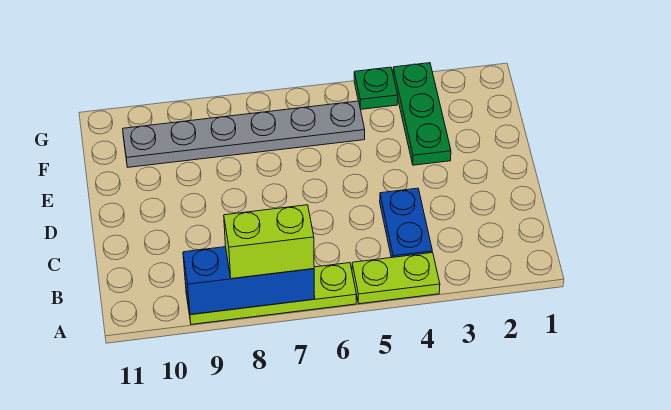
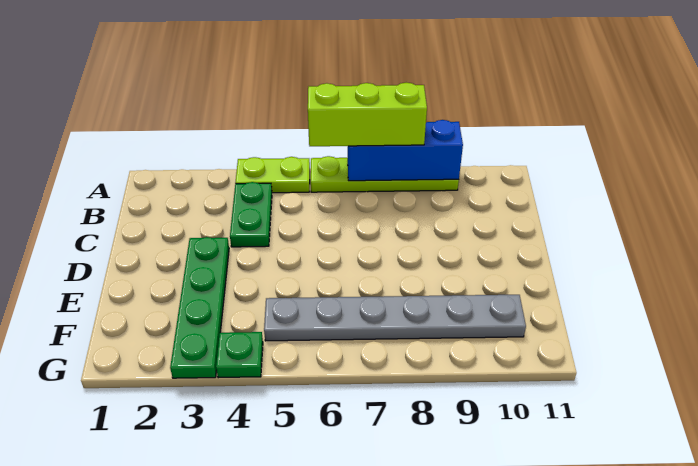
lime 1x2 brick [224,205,314,279] -> lime 1x3 brick [308,83,427,146]
blue 1x2 plate [380,188,432,258] -> green 1x2 plate [230,182,272,247]
green 1x3 plate [393,63,451,165] -> green 1x4 plate [170,237,229,378]

